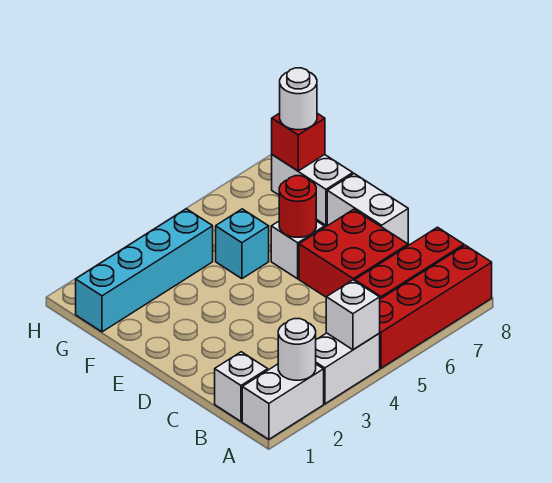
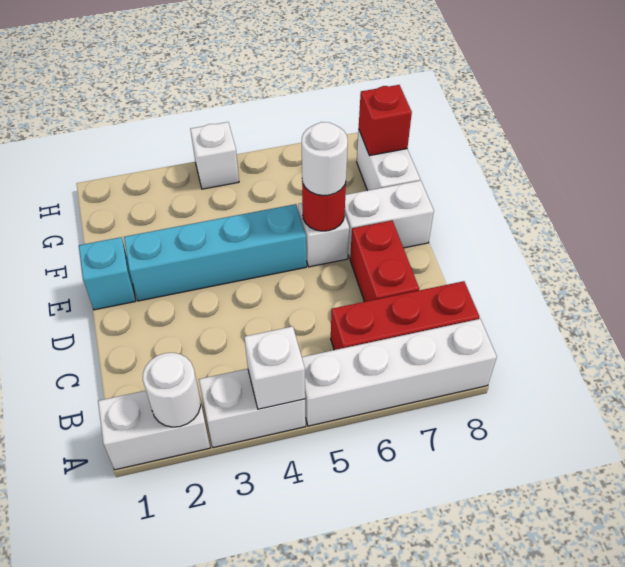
red 1x4 brick [379,245,492,368] -> white 1x4 brick [302,319,497,426]
white 1x1 brick [215,352,268,421] -> white 1x1 brick moved to [190,122,239,189]
red 2x2 brick [299,209,408,297] -> red 1x2 brick [350,221,419,302]
white 1x2 brick [327,174,408,244] -> white 1x2 brick turned to [345,181,434,258]
cyan 1x1 brick [216,209,269,279] -> cyan 1x1 brick moved to [79,237,135,310]
cyan 1x4 brick [76,209,213,332] -> cyan 1x4 brick moved to [124,204,306,301]
white 1x1 round brick [280,68,317,130] -> white 1x1 round brick moved to [302,122,348,196]

